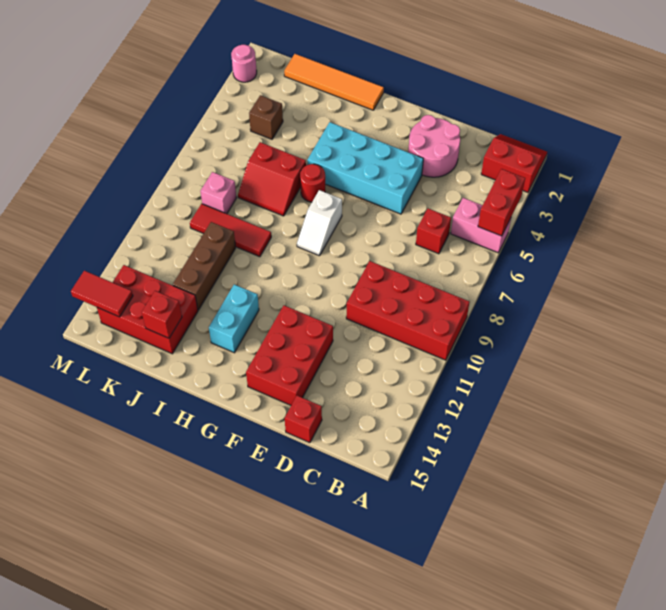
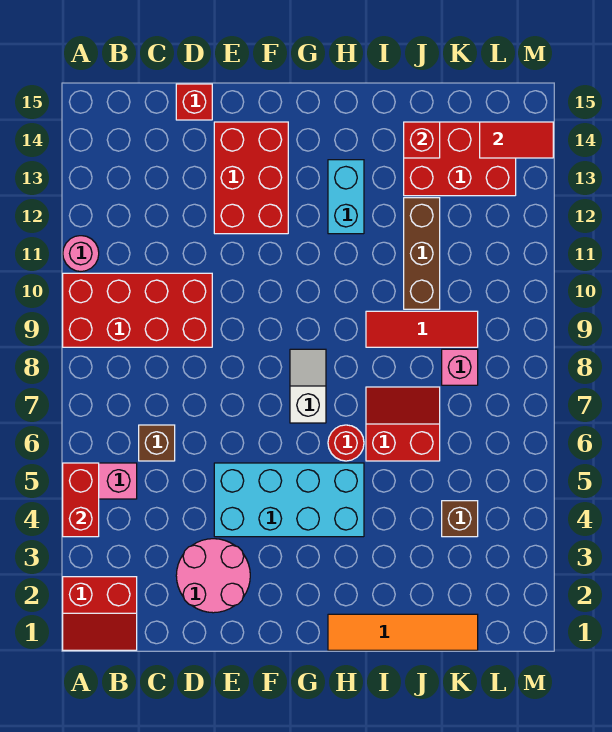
red 1x1 brick [416,209,451,254] -> brown 1x1 brick [139,425,175,461]
pink 1x1 round brick [231,45,257,82] -> pink 1x1 round brick moved to [63,236,99,272]

